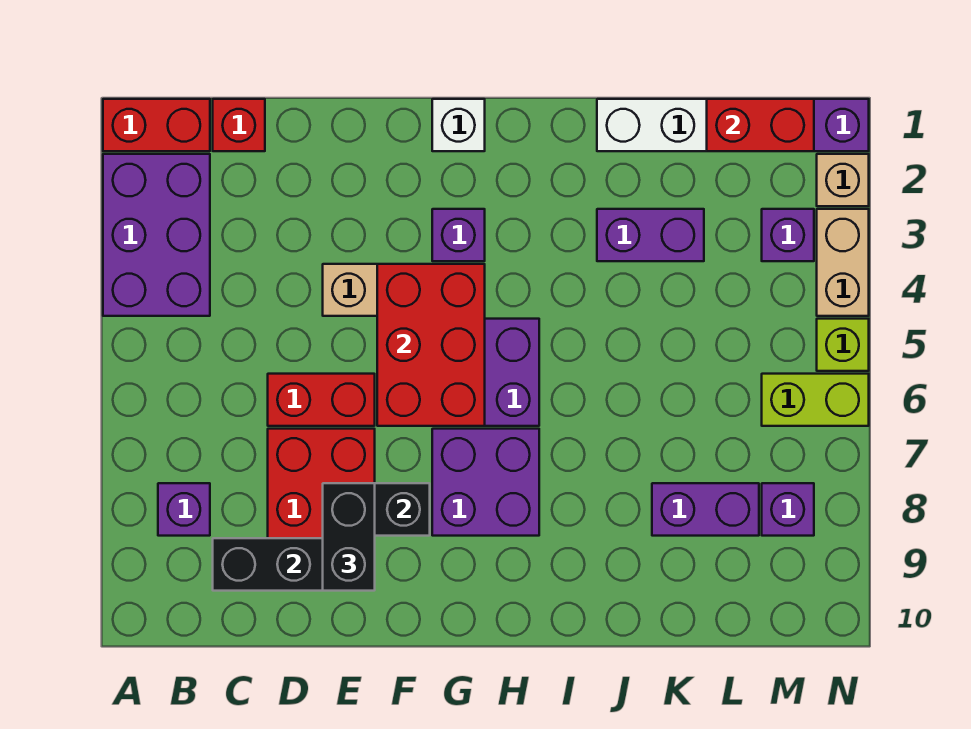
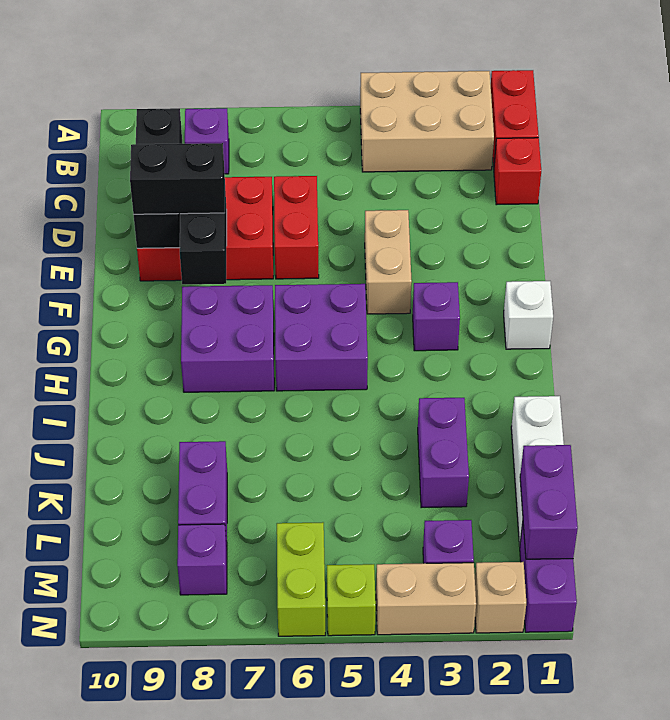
purple 2x3 brick [103,154,210,316] -> tan 2x3 brick [360,71,494,172]
red 2x3 brick [377,264,485,426] -> none
red 1x2 brick [707,99,814,151] -> purple 1x2 brick [520,445,578,559]

